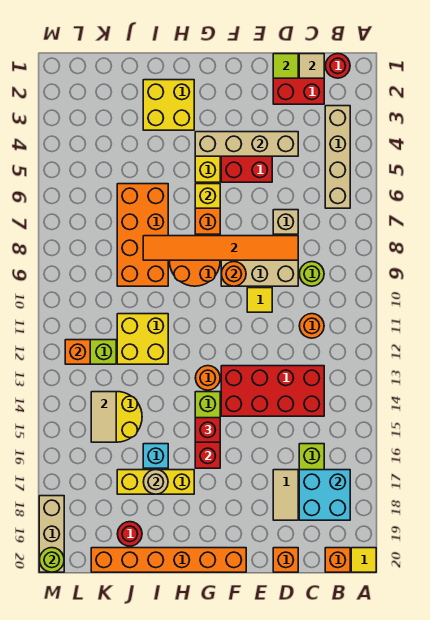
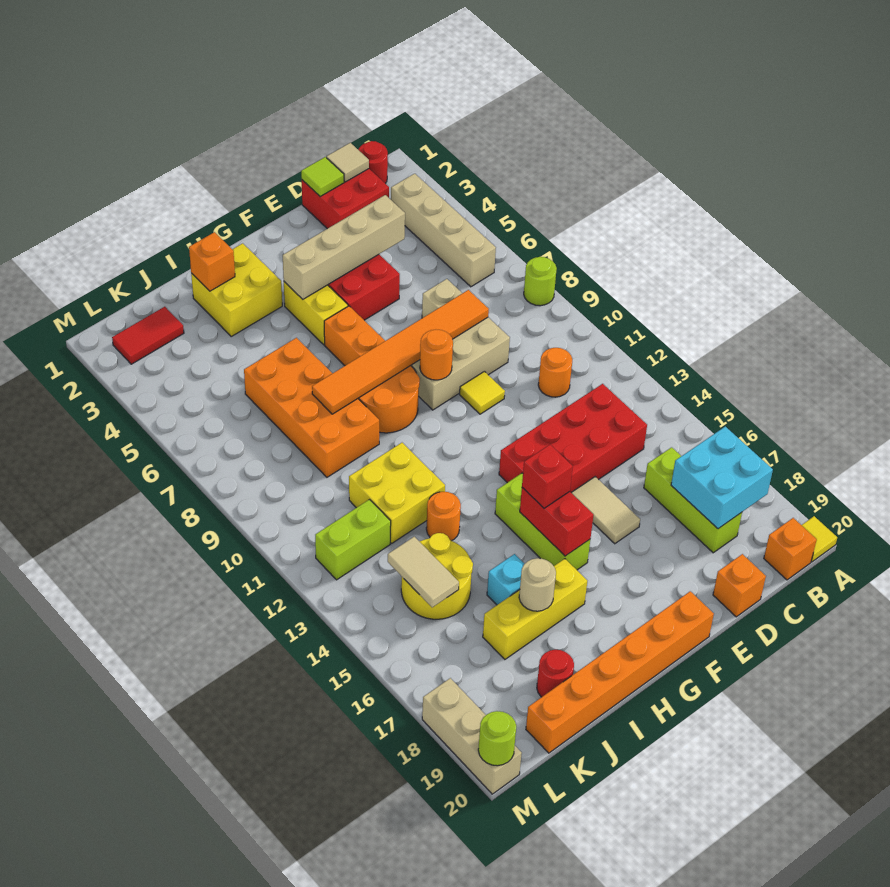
lime 1x1 round brick [299,262,324,286] -> lime 1x1 round brick moved to [524,257,557,306]
tan 1x2 tile [273,470,298,520] -> tan 1x2 tile moved to [571,477,640,544]
yellow 1x1 brick [195,184,220,208] -> none
orange 1x1 round brick [195,366,220,390] -> orange 1x1 round brick moved to [426,492,461,541]
none -> red 1x2 tile [112,307,184,364]
orange 1x1 brick [65,340,90,364] -> orange 1x1 brick moved to [189,232,235,291]

